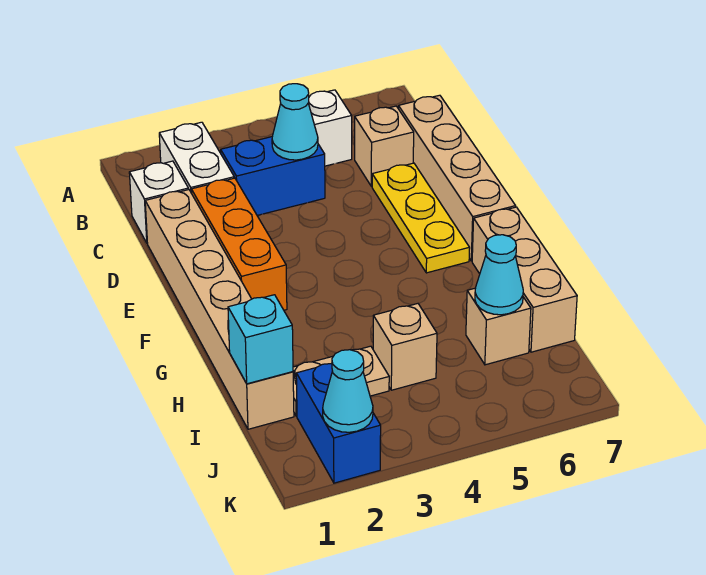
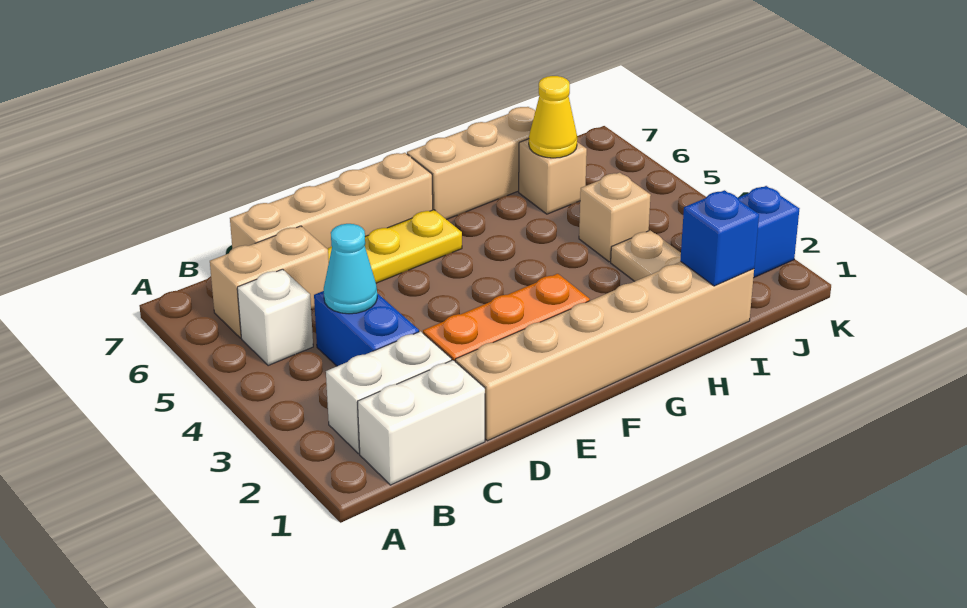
white 1x1 brick [129,161,188,243] -> white 1x2 brick [357,360,485,485]
tan 1x1 brick [355,106,414,186] -> tan 1x2 brick [210,226,329,338]
cyan 1x1 brick [228,295,293,384] -> blue 1x1 brick [680,190,759,286]
cyan 1x1 cone [475,235,523,315] -> yellow 1x1 cone [529,76,577,158]
cyan 1x1 cone [323,350,373,432] -> none

